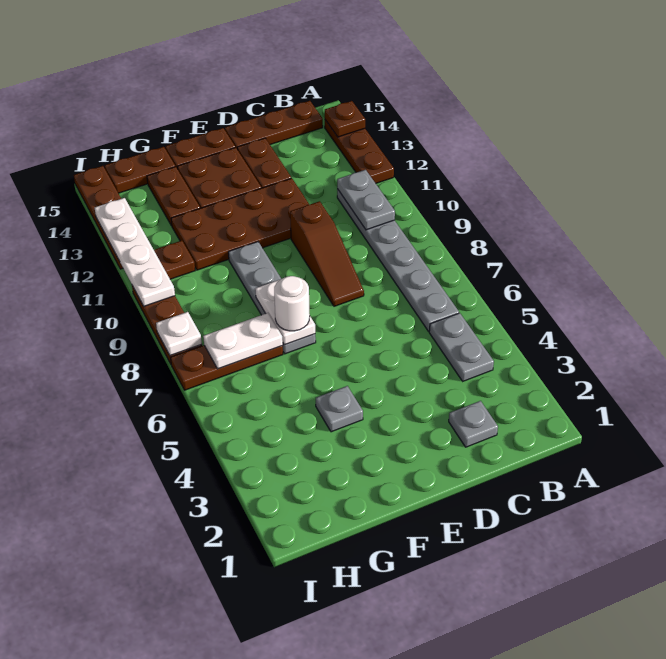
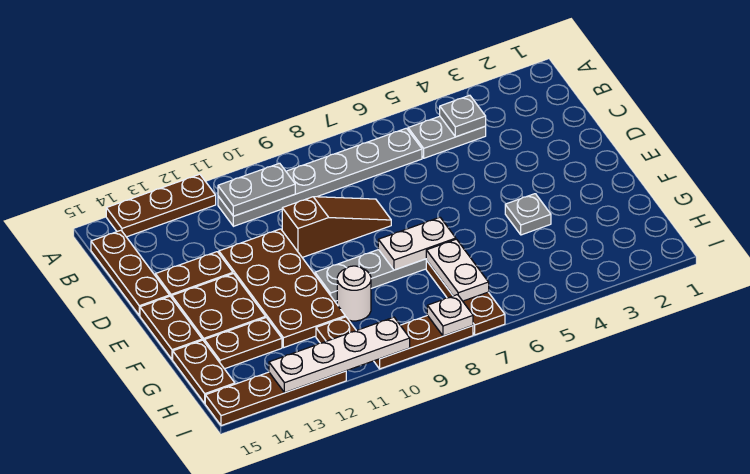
brown 1x1 plate [325,101,365,137] -> none
grey 1x1 plate [449,401,498,447] -> grey 1x1 plate moved to [440,95,486,137]
white 1x1 round brick [274,276,310,331] -> white 1x1 round brick moved to [337,266,371,321]

